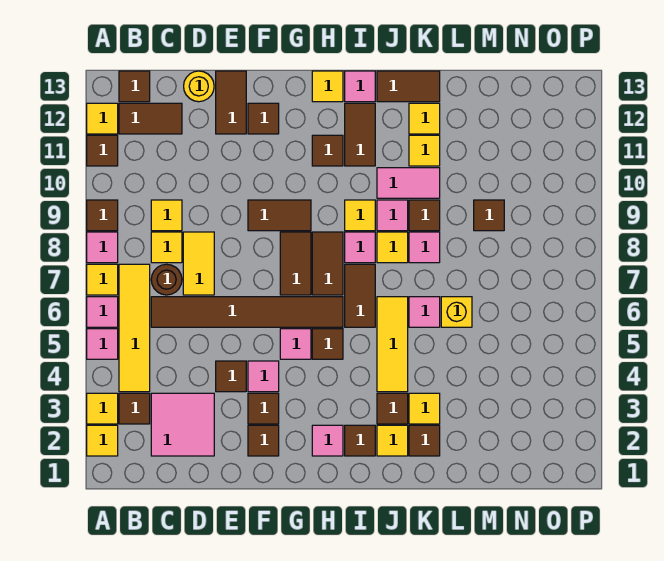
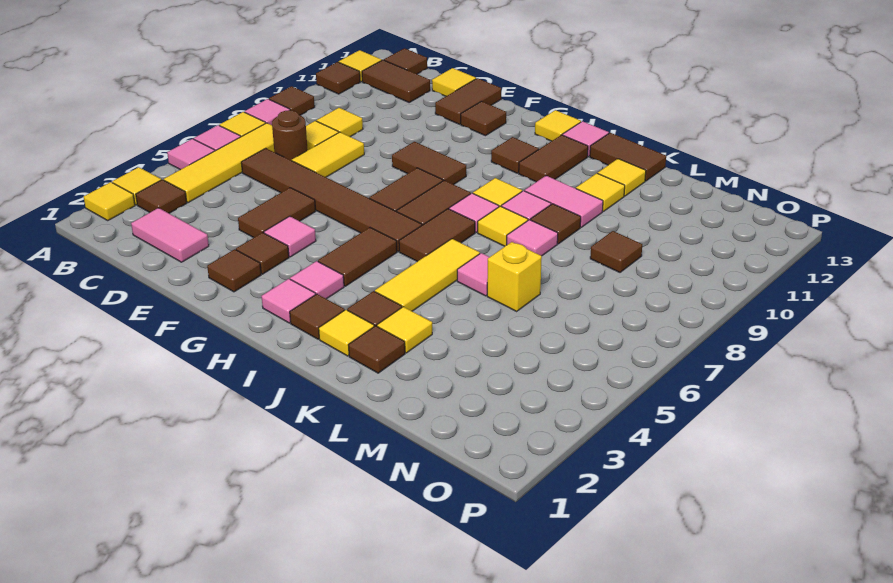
pink 2x2 tile [151,393,214,456] -> pink 1x2 tile [131,208,209,262]
yellow 1x1 round brick [184,71,214,102] -> yellow 1x1 tile [432,68,476,96]
brown 1x1 tile [216,361,246,392] -> brown 1x2 tile [238,188,316,238]
pink 1x1 tile [280,329,311,359] -> pink 1x1 tile moved to [290,261,344,299]
brown 1x1 tile [312,329,343,359] -> brown 1x2 tile [318,228,397,286]

